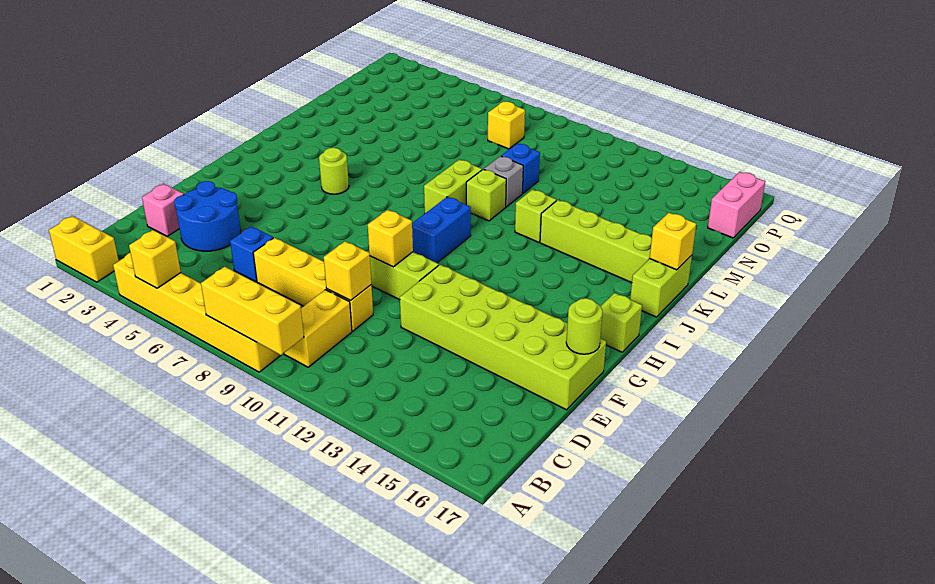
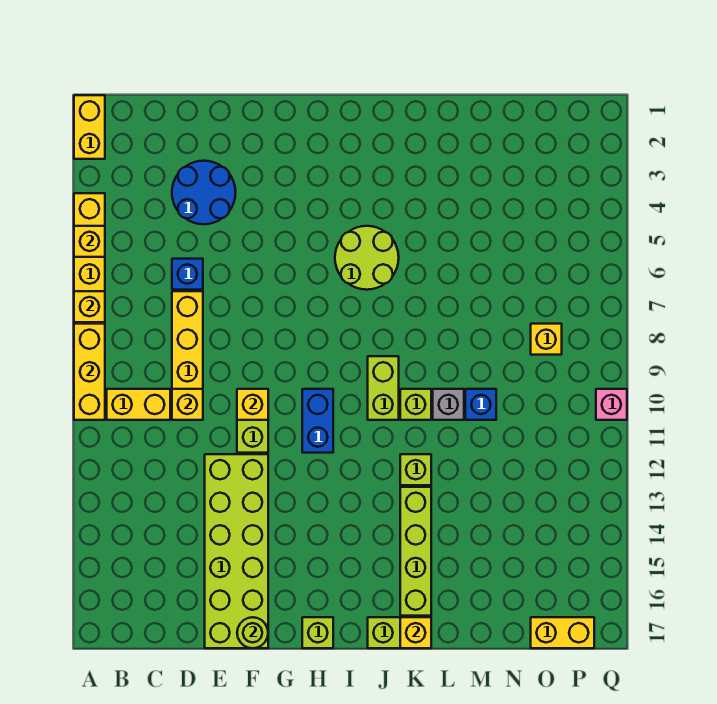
none -> yellow 1x1 brick [74,291,105,322]
pink 1x1 brick [142,184,184,236] -> pink 1x1 brick moved to [596,389,627,420]
blue 1x2 brick [412,197,471,263] -> blue 1x2 brick turned to [302,389,333,453]
lime 1x1 round brick [319,148,349,194] -> lime 2x2 round brick [335,226,399,290]
lime 1x2 brick [424,160,482,213] -> lime 1x2 brick turned to [368,356,399,420]
pink 1x2 brick [708,172,765,238] -> yellow 1x2 brick [531,617,594,648]

